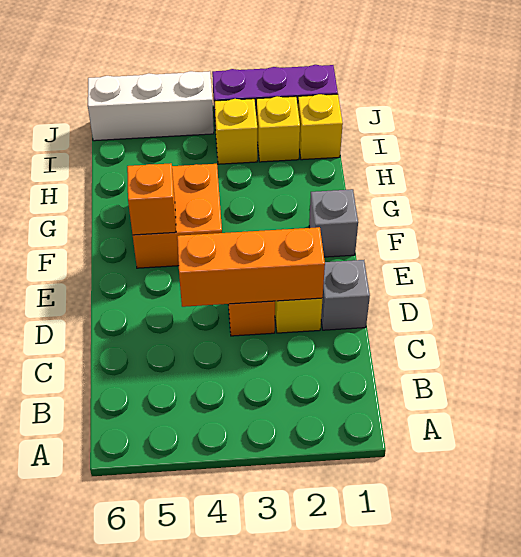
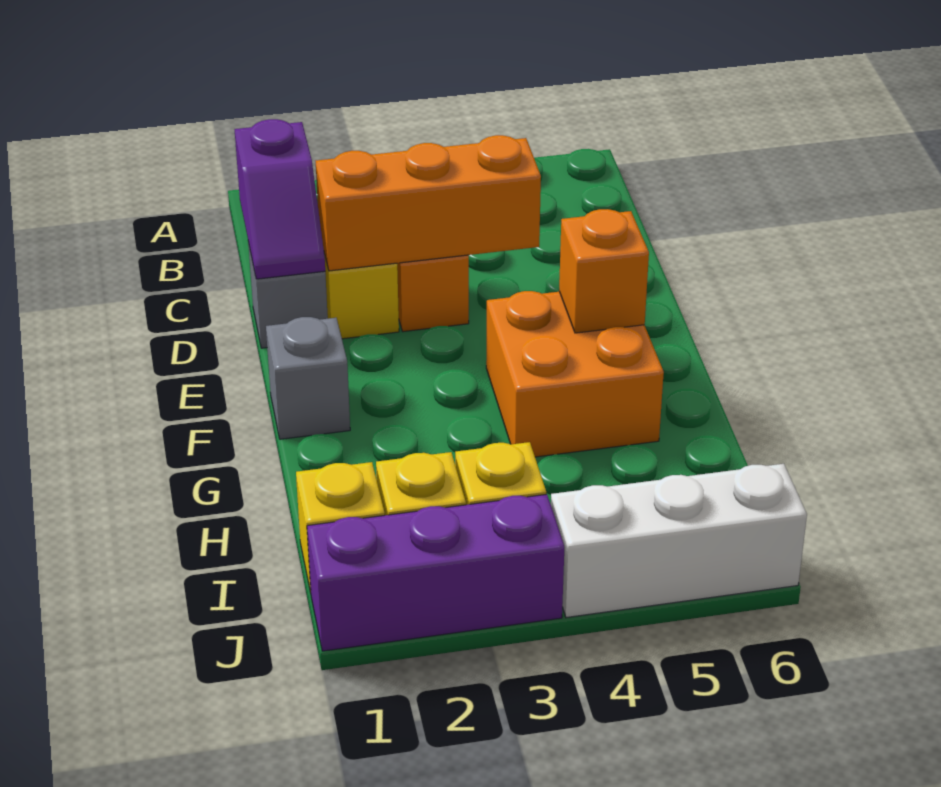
none -> purple 1x2 slope [234,119,325,279]

